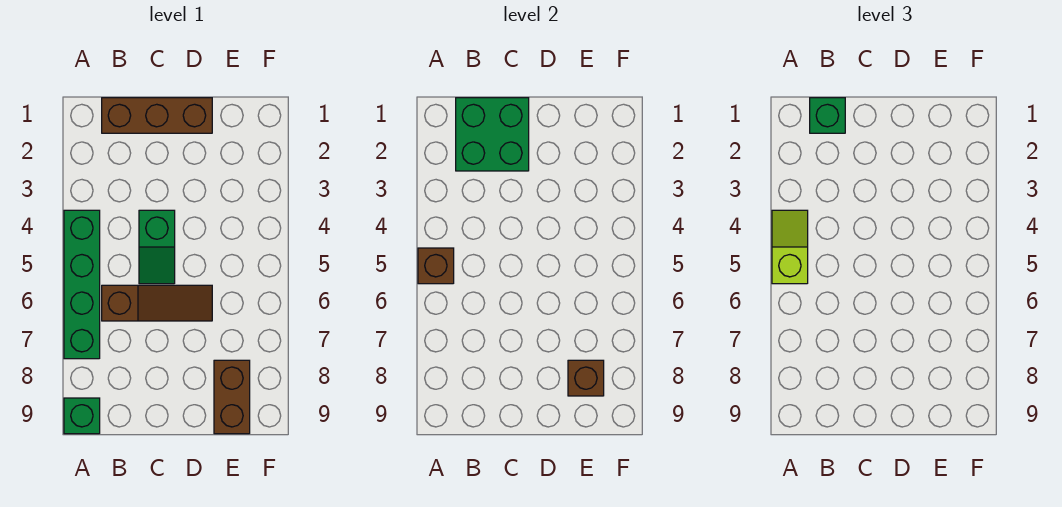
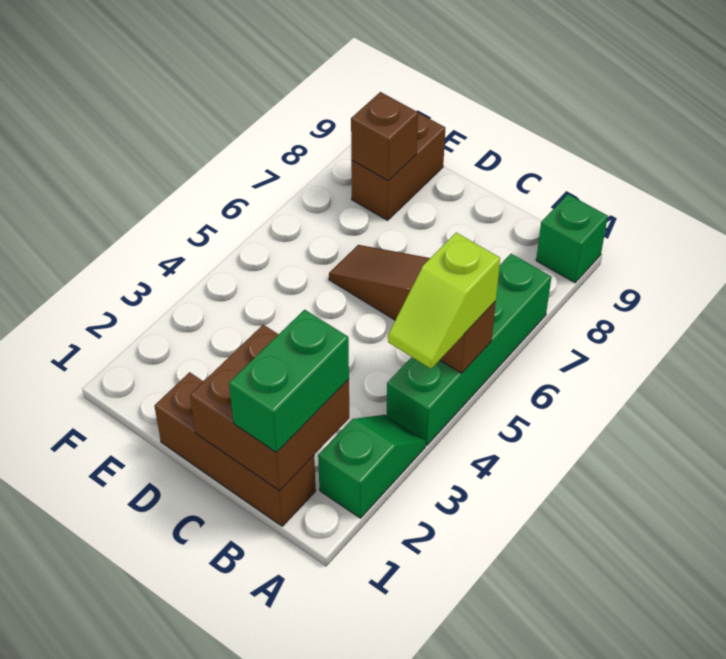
green 2x2 brick [456,98,529,171] -> brown 2x2 brick [190,325,349,491]
green 1x1 brick [810,98,845,133] -> green 1x2 brick [229,310,349,453]
green 1x2 slope [139,210,175,284] -> green 1x2 slope moved to [318,415,426,518]

